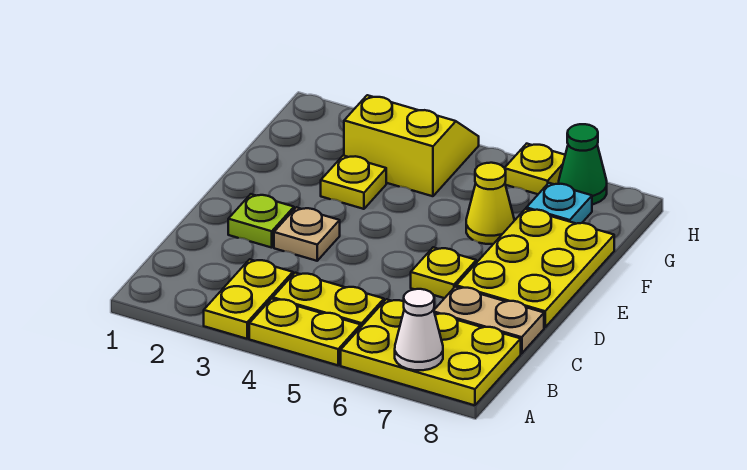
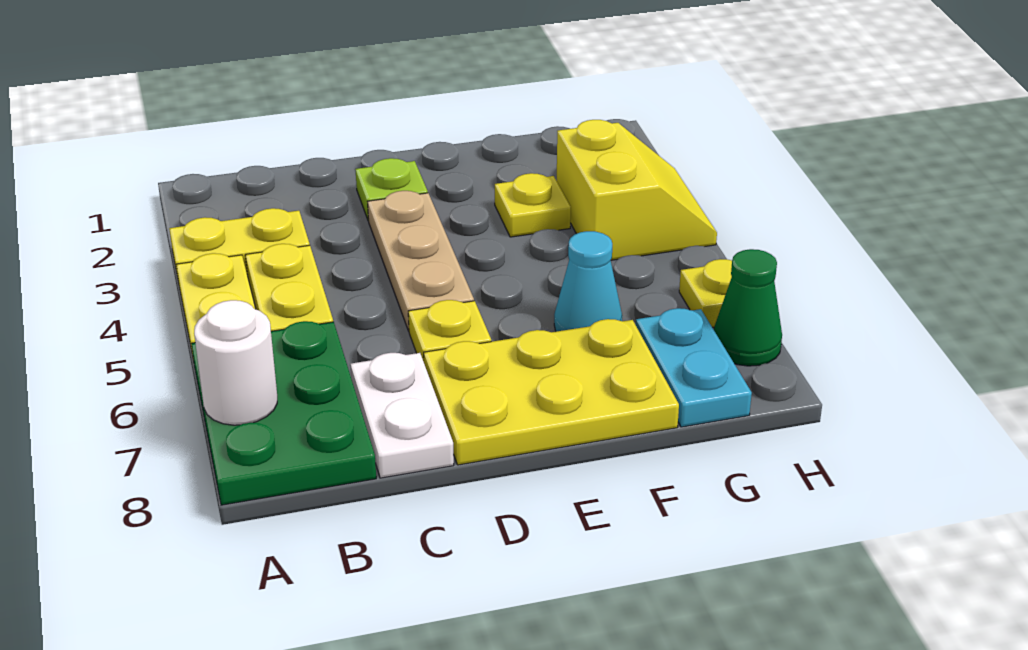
yellow 2x3 plate [341,299,521,405] -> green 2x3 plate [191,321,376,505]
white 1x1 cone [395,289,443,370] -> white 1x1 round brick [194,300,277,425]
tan 1x2 plate [434,287,544,354] -> white 1x2 plate [350,353,454,478]
tan 1x1 plate [274,207,340,261] -> tan 1x3 plate [367,191,474,331]
yellow 1x1 cone [466,163,514,244] -> cyan 1x1 cone [554,231,622,332]
cyan 1x1 plate [526,183,592,224] -> cyan 1x2 plate [636,308,752,427]

